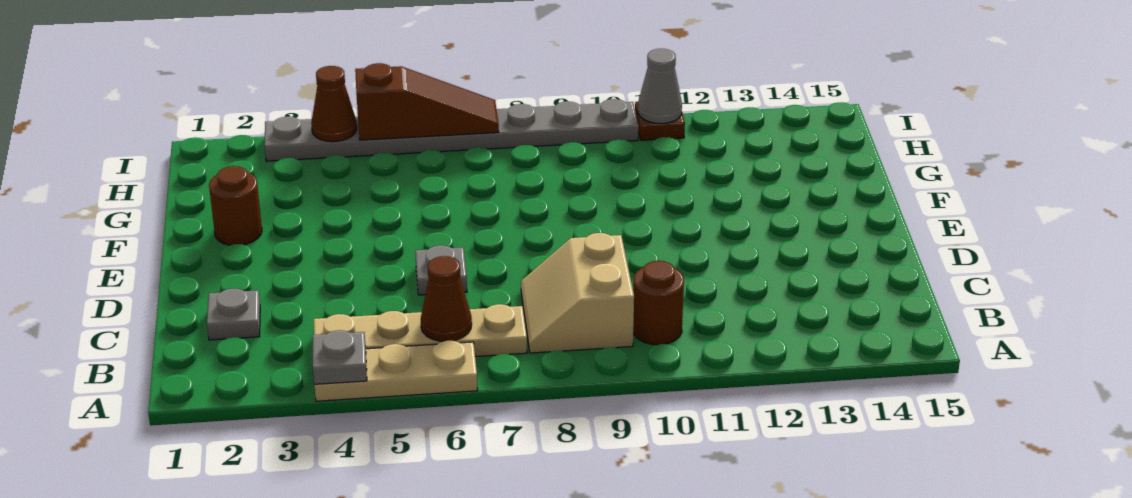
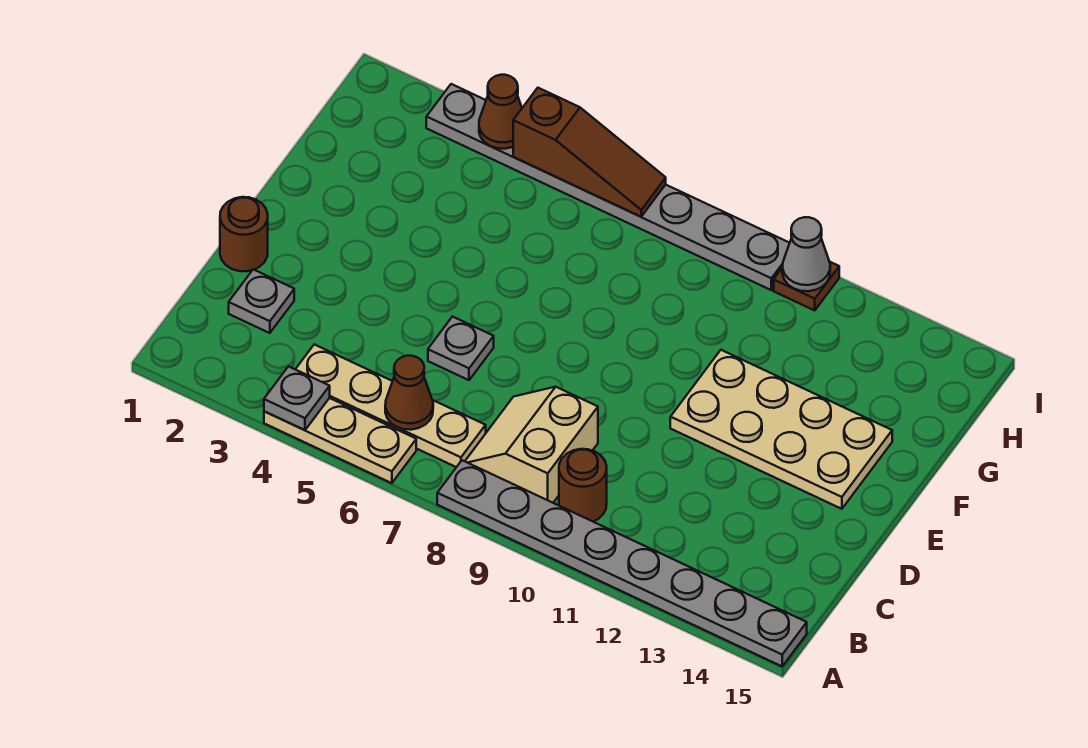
none -> grey 1x8 plate [437,460,807,666]
none -> tan 2x4 plate [670,350,892,509]
brown 1x1 round brick [209,166,262,245] -> brown 1x1 round brick moved to [220,197,268,271]

